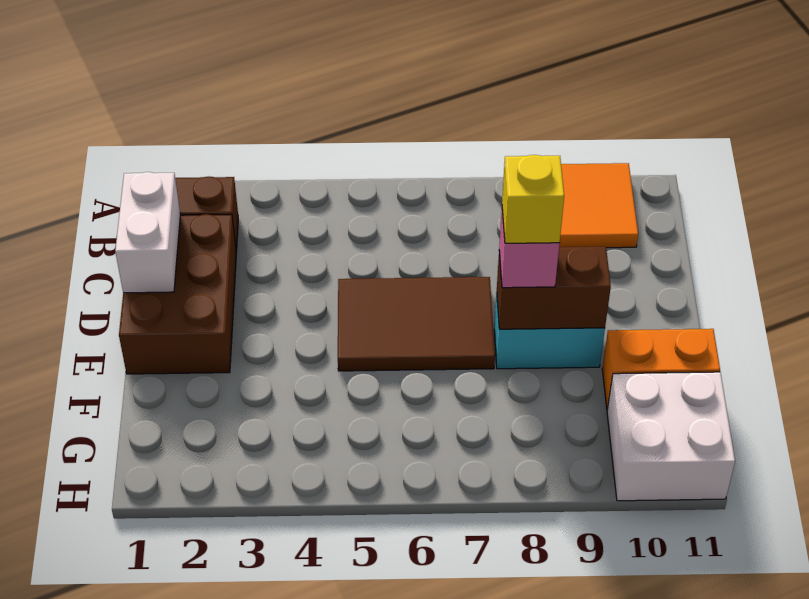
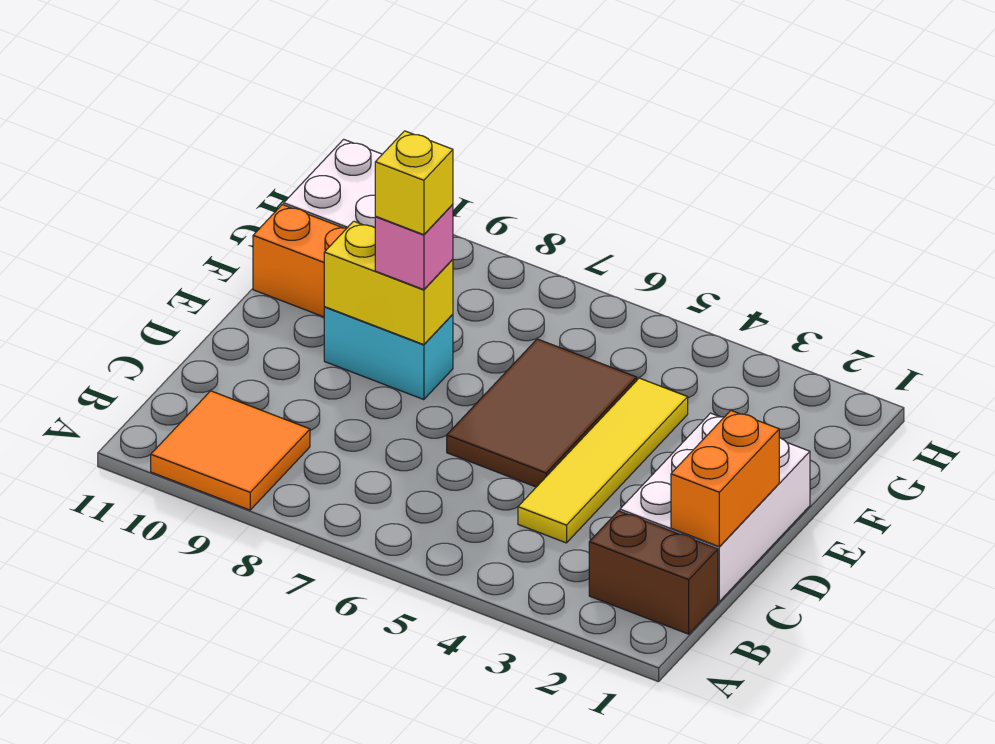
brown 2x3 brick [119,214,236,374] -> white 2x3 brick [620,413,810,601]
white 1x2 brick [115,172,180,293] -> orange 1x2 brick [671,411,779,546]
none -> yellow 1x4 tile [518,378,688,543]
brown 2x3 tile [338,277,495,371] -> brown 2x3 tile turned to [447,339,637,487]
brown 1x2 brick [497,247,611,329] -> yellow 1x2 brick [324,221,453,345]

